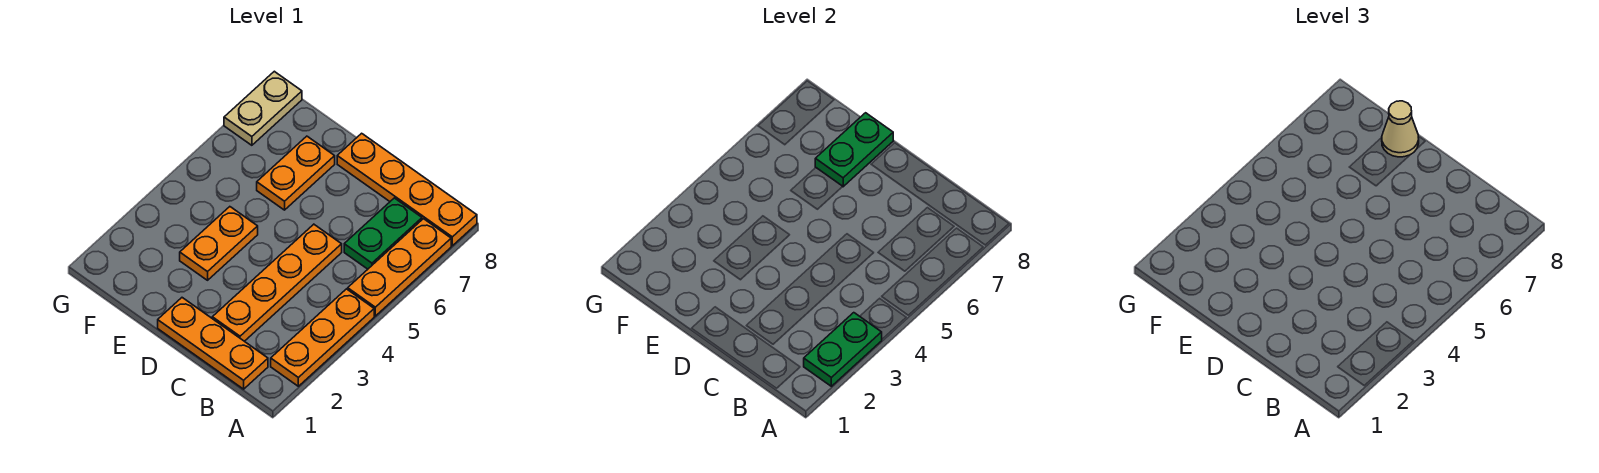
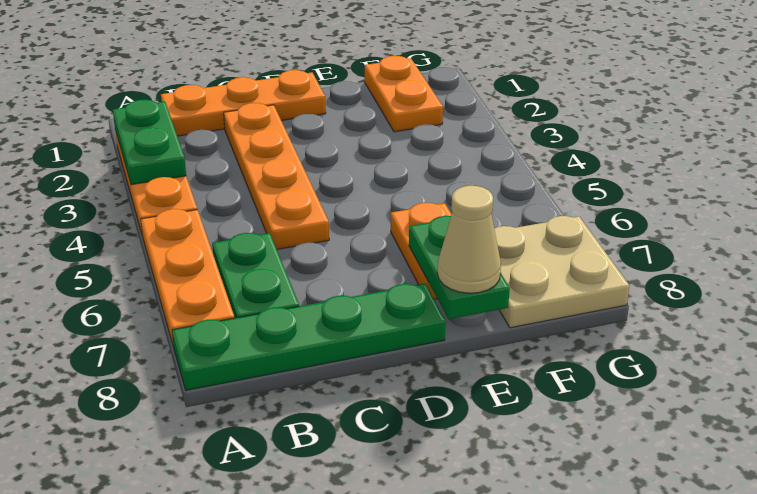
orange 1x4 plate [337,133,477,246] -> green 1x4 plate [172,283,445,390]
orange 1x2 plate [180,207,258,280] -> orange 1x2 plate moved to [365,56,443,132]
tan 1x2 plate [224,71,302,145] -> tan 2x2 plate [494,216,630,328]

